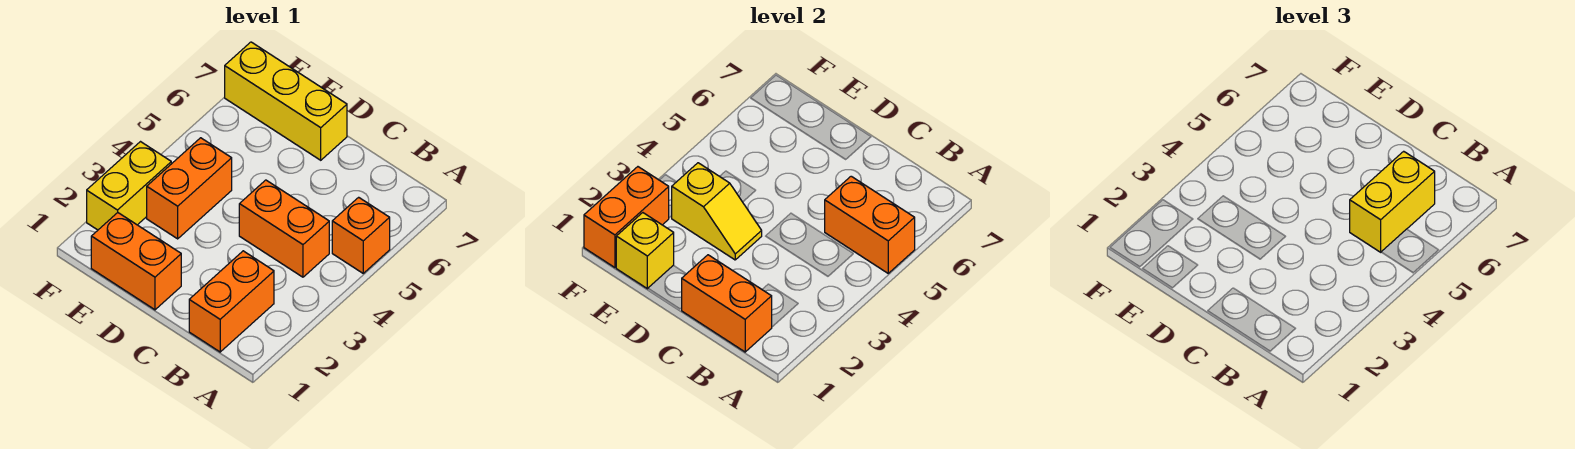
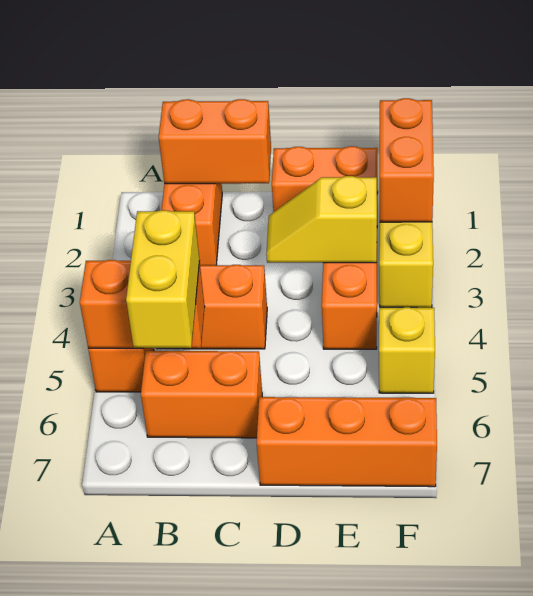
none -> orange 1x2 brick [141,351,262,438]
yellow 1x3 brick [225,42,347,160] -> orange 1x3 brick [257,397,437,487]
yellow 1x1 brick [616,213,674,289] -> yellow 1x1 brick moved to [379,307,435,393]

